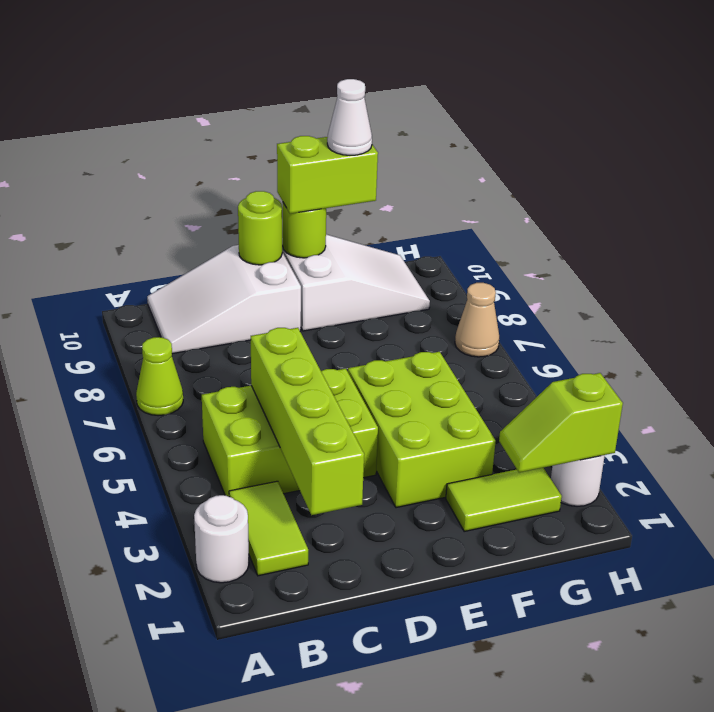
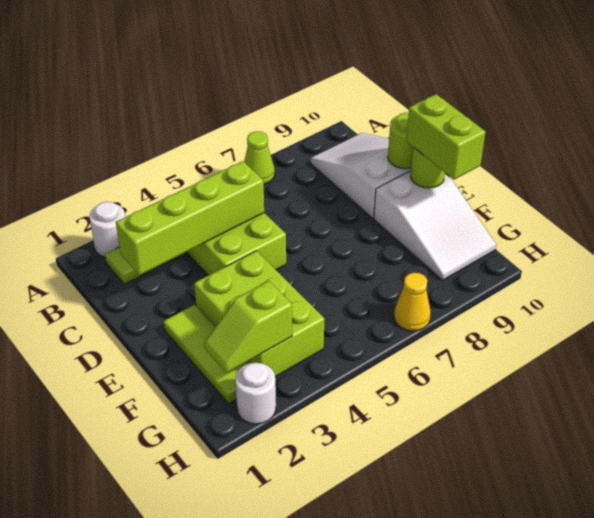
lime 2x3 brick [348,352,496,508] -> lime 2x3 brick turned to [194,251,324,377]
lime 1x2 tile [446,468,562,531] -> lime 1x3 tile [164,305,248,403]
white 1x1 cone [327,79,372,155] -> none
lime 1x2 slope [499,373,623,473] -> lime 1x2 slope turned to [204,281,292,373]
tan 1x1 cone [455,283,499,357] -> yellow 1x1 cone [394,273,431,331]

